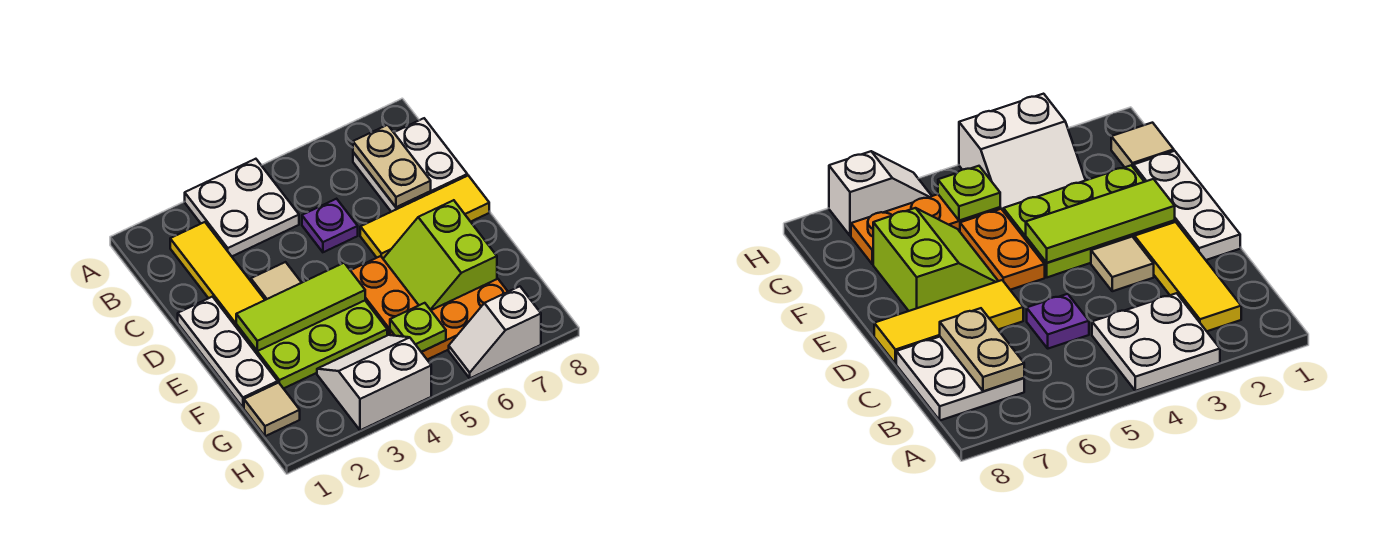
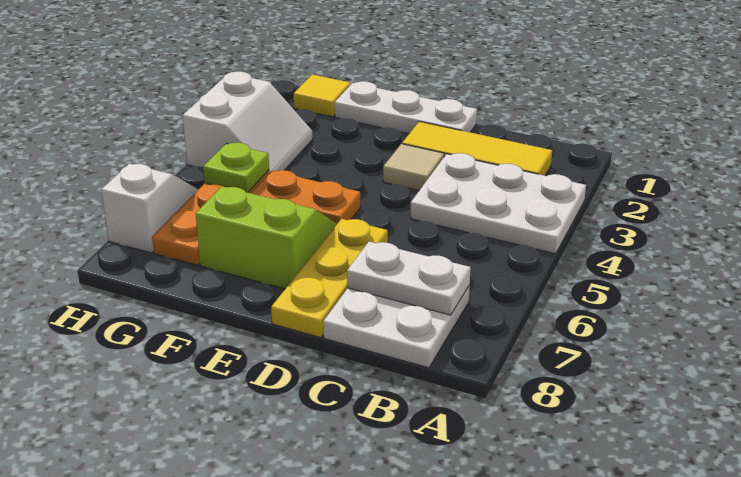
white 2x2 plate [185,159,299,256] -> white 2x3 plate [410,153,586,254]
tan 1x2 plate [353,125,431,207] -> white 1x2 plate [347,242,471,315]
purple 1x1 plate [302,199,358,252] -> none
yellow 1x3 tile [360,176,489,258] -> yellow 1x3 plate [271,219,388,338]
lime 2x3 plate [236,301,387,389] -> none
lime 1x3 tile [236,263,365,351] -> none
tan 1x1 tile [244,383,300,436] -> yellow 1x1 tile [294,74,351,117]

